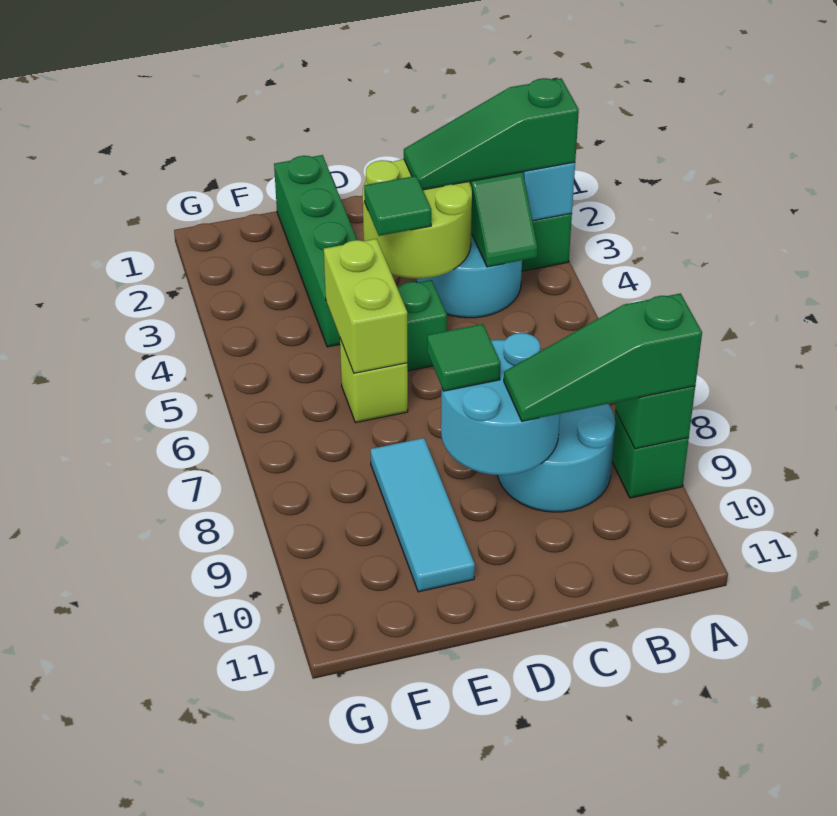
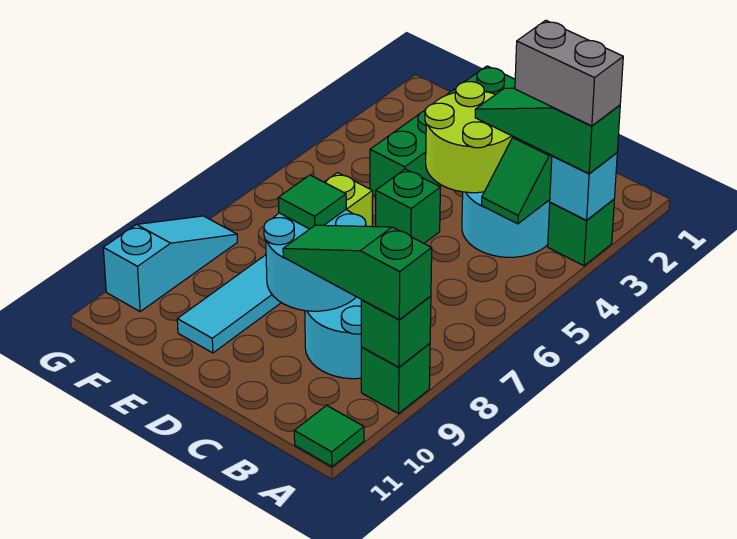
none -> grey 1x2 brick [515,20,623,126]
green 1x1 tile [364,176,431,236] -> green 1x1 tile moved to [294,405,364,467]
lime 1x2 brick [324,239,407,373] -> none
none -> cyan 1x3 slope [103,216,237,312]

